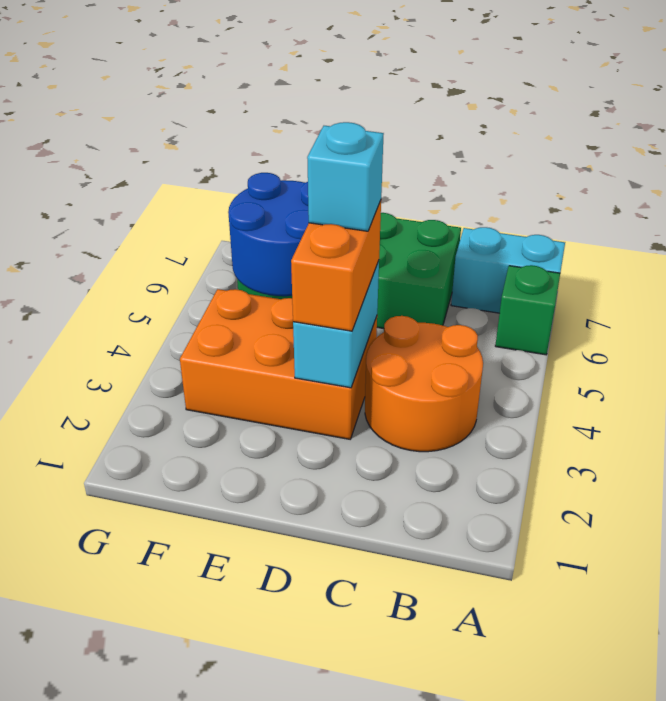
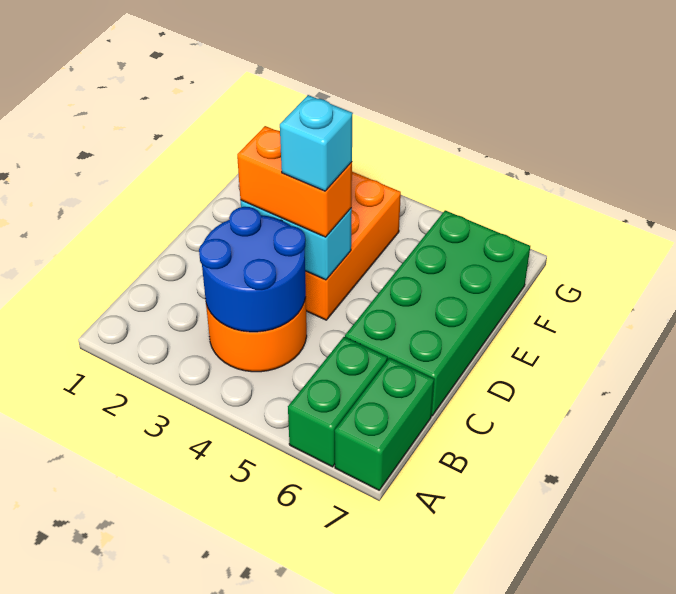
green 1x1 brick [495,265,560,355] -> green 1x2 brick [288,337,387,467]
cyan 1x2 brick [451,227,565,313] -> green 1x2 brick [335,358,434,490]
blue 2x2 round brick [228,173,309,296] -> blue 2x2 round brick moved to [199,207,306,332]

